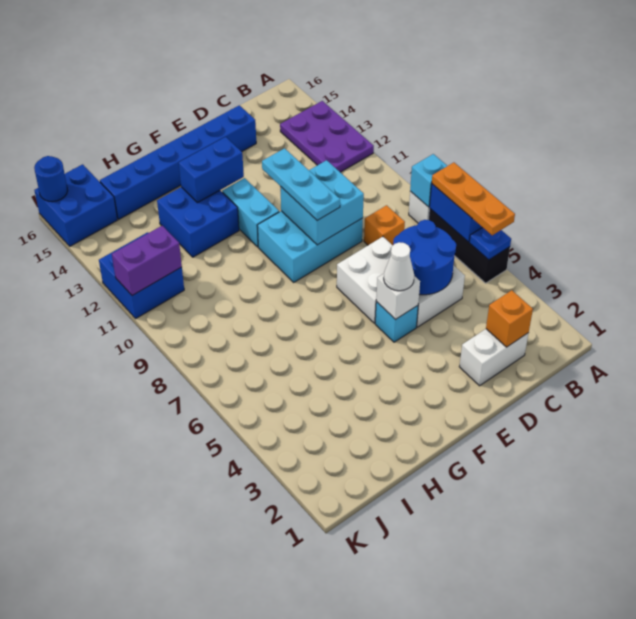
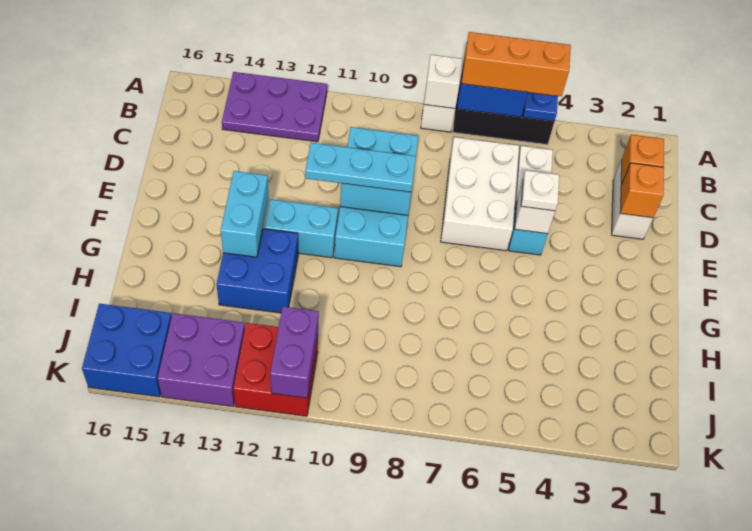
orange 1x3 plate [432,162,515,235] -> orange 1x3 brick [461,32,571,96]
cyan 1x1 brick [410,154,447,207] -> white 1x1 brick [424,55,462,108]
blue 2x2 round brick [393,220,456,295] -> none
orange 1x1 brick [364,205,405,245] -> orange 1x1 brick moved to [620,163,664,218]
white 2x2 brick [337,237,393,323] -> white 2x3 brick [441,137,519,251]
blue 1x6 brick [100,105,256,219] -> none
white 1x1 cone [384,242,414,291] -> white 1x1 plate [521,170,559,211]
blue 1x2 brick [179,137,244,203] -> cyan 1x2 brick [221,171,269,257]
blue 2x2 brick [99,232,184,318] -> red 2x2 brick [233,323,318,416]
none -> purple 2x2 brick [158,313,245,407]
blue 1x1 round brick [34,156,68,202] -> none

